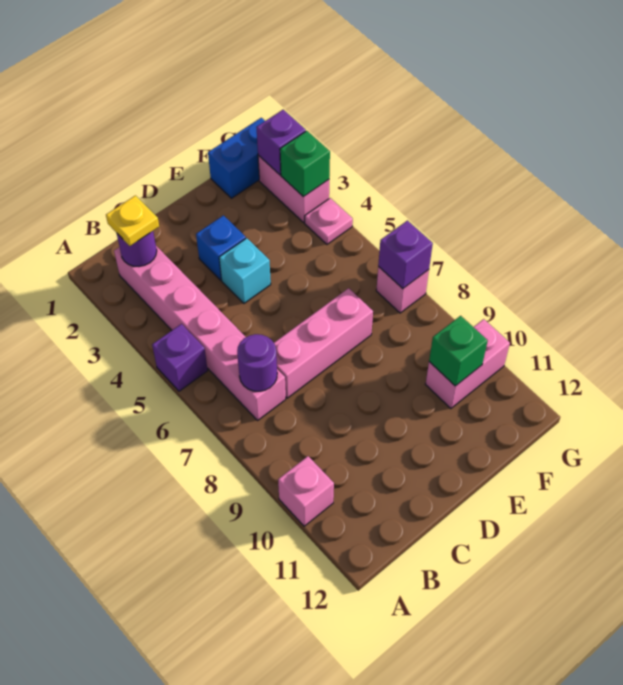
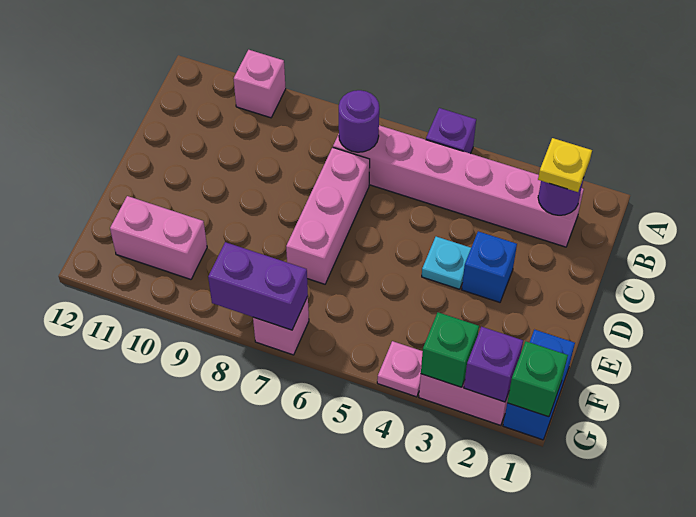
cyan 1x1 brick [219,238,271,303] -> cyan 1x1 plate [422,237,471,289]
pink 1x2 brick [425,319,510,409] -> pink 1x2 brick turned to [110,196,207,279]
green 1x1 brick [429,316,488,386] -> green 1x1 brick moved to [507,341,568,417]
purple 1x1 brick [378,221,433,289] -> purple 1x2 brick [208,242,308,330]

